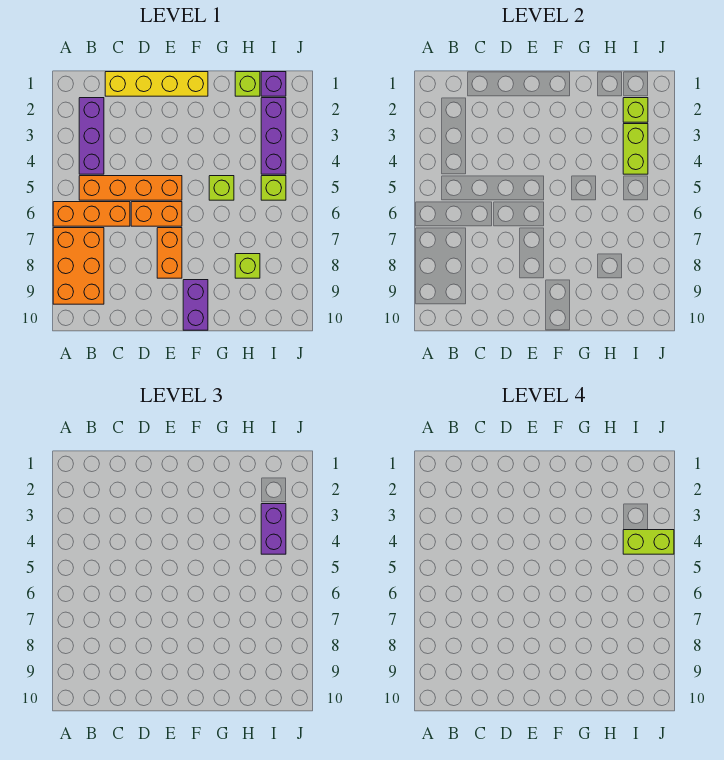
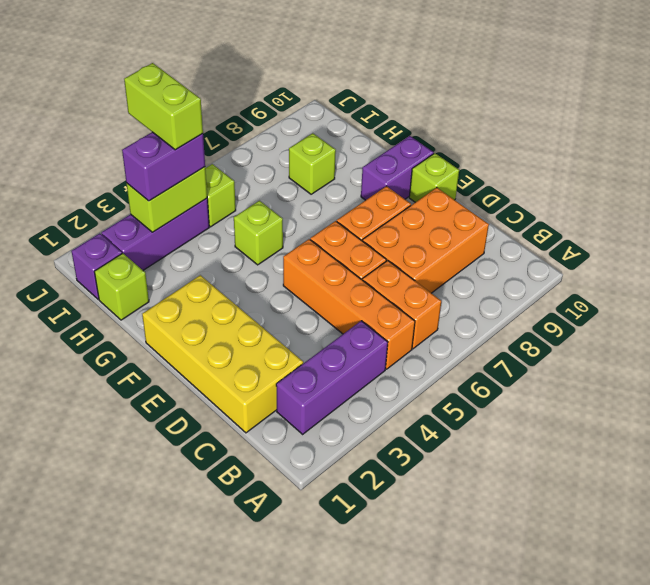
orange 1x3 brick [53,202,130,226] -> orange 1x2 brick [363,261,441,349]
orange 2x3 brick [53,228,104,304] -> orange 2x3 brick moved to [363,188,489,293]
yellow 1x4 brick [105,72,208,96] -> yellow 2x4 brick [142,275,303,433]
lime 1x1 brick [623,98,648,122] -> lime 1x1 brick moved to [409,153,459,202]

